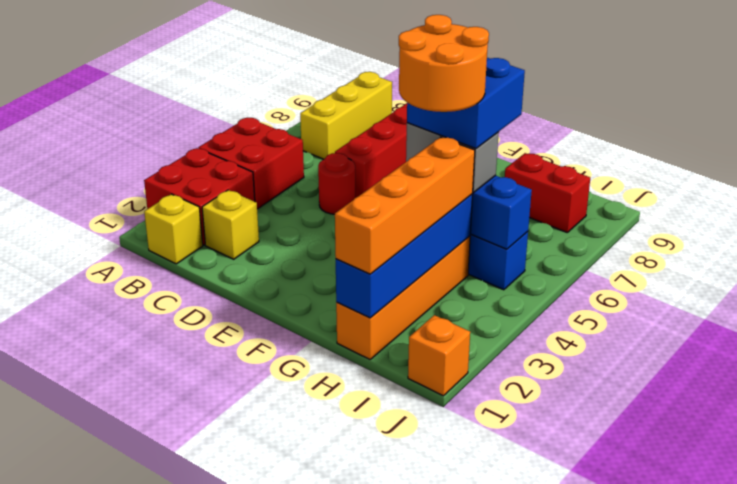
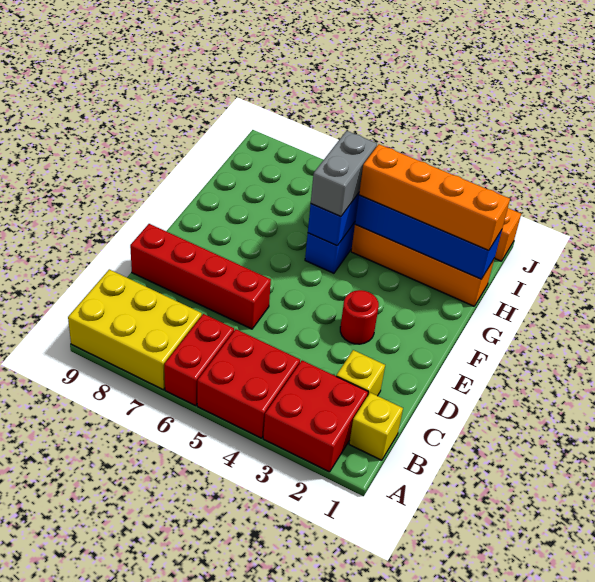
yellow 1x3 brick [300,72,392,159] -> yellow 2x3 brick [68,269,202,390]
red 1x1 round brick [318,153,355,214] -> red 1x1 round brick moved to [340,290,379,344]
orange 2x2 round brick [399,15,489,112] -> none
blue 2x2 brick [407,58,525,149] -> none
red 1x2 brick [505,153,590,232] -> red 1x2 brick moved to [164,314,234,406]

